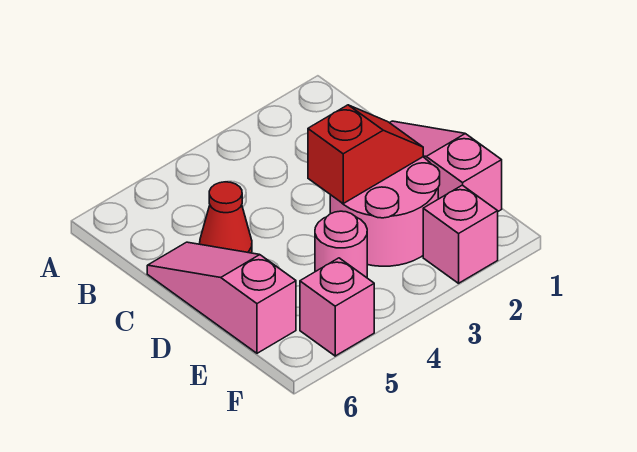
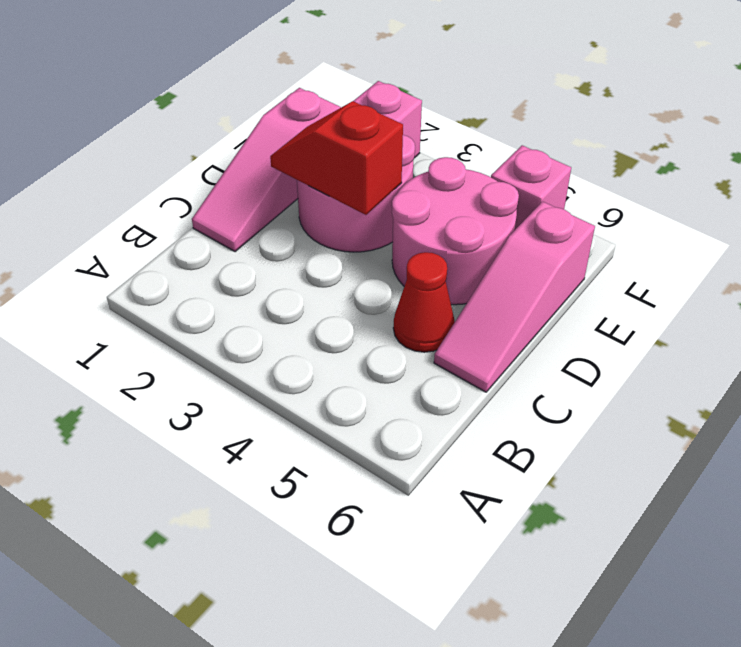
pink 1x1 round brick [315,211,367,278] -> pink 2x2 round brick [392,157,519,305]

